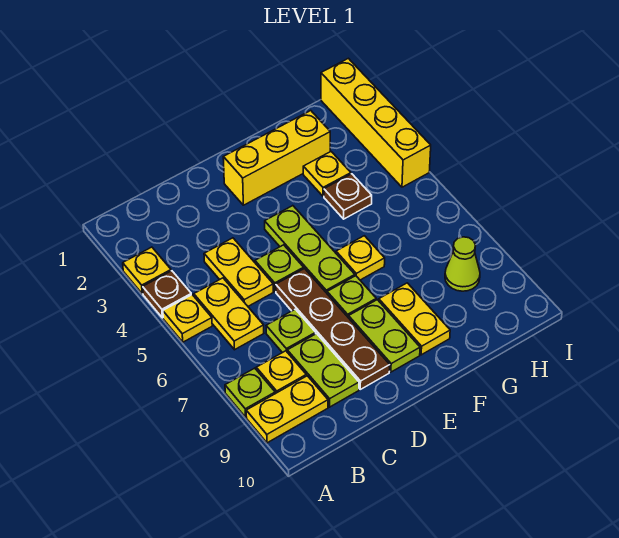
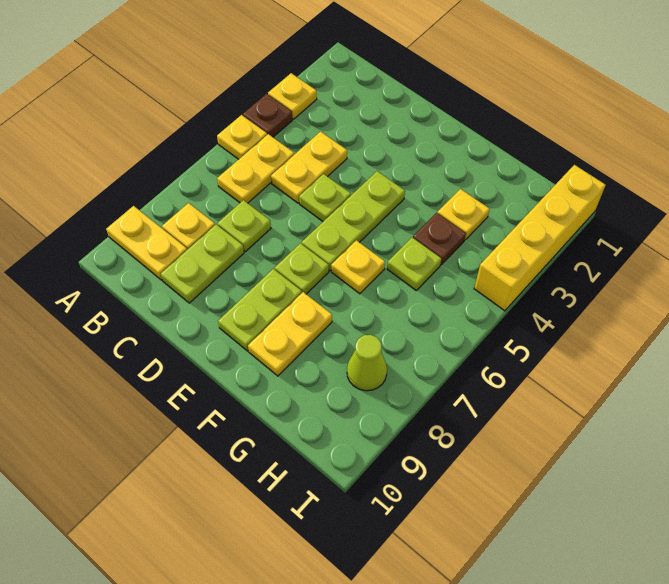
lime 1x1 plate [225,368,275,417] -> lime 1x1 plate moved to [387,238,441,290]
brown 1x4 plate [276,269,390,389] -> none
yellow 1x3 brick [223,111,330,205] -> none

